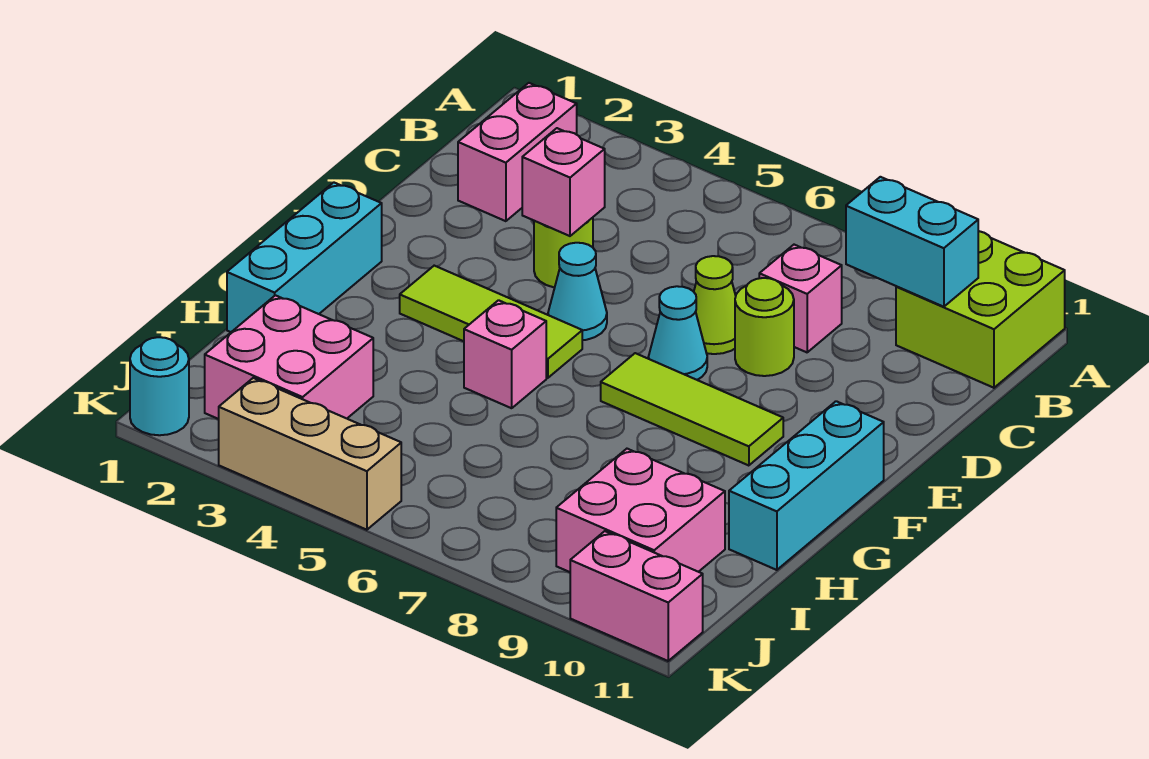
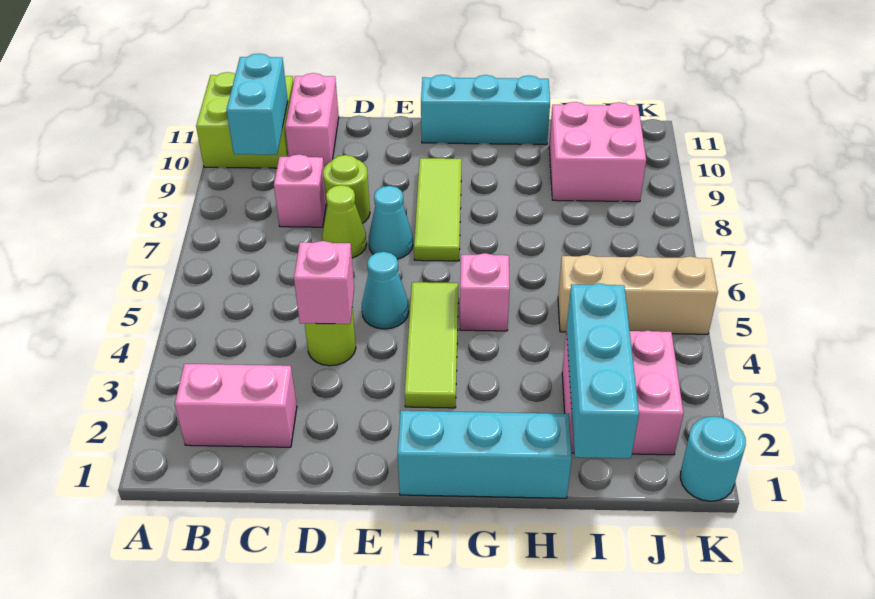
none -> cyan 1x3 brick [567,283,639,458]
tan 1x3 brick [219,378,401,530] -> tan 1x3 brick turned to [558,255,718,334]
pink 1x2 brick [570,531,703,661] -> pink 1x2 brick moved to [285,73,339,167]

